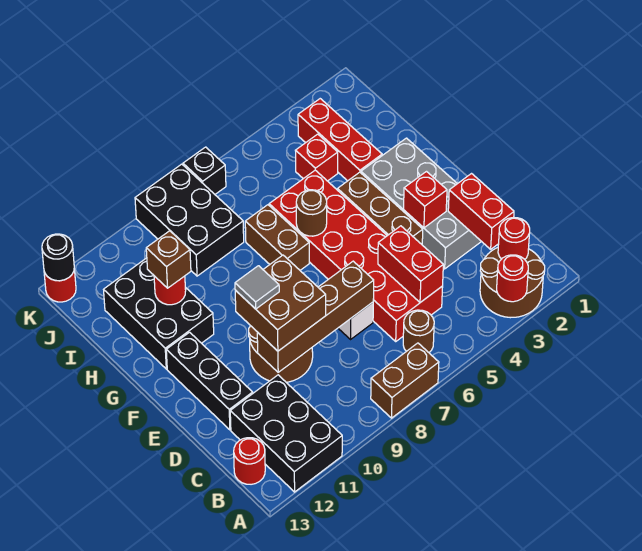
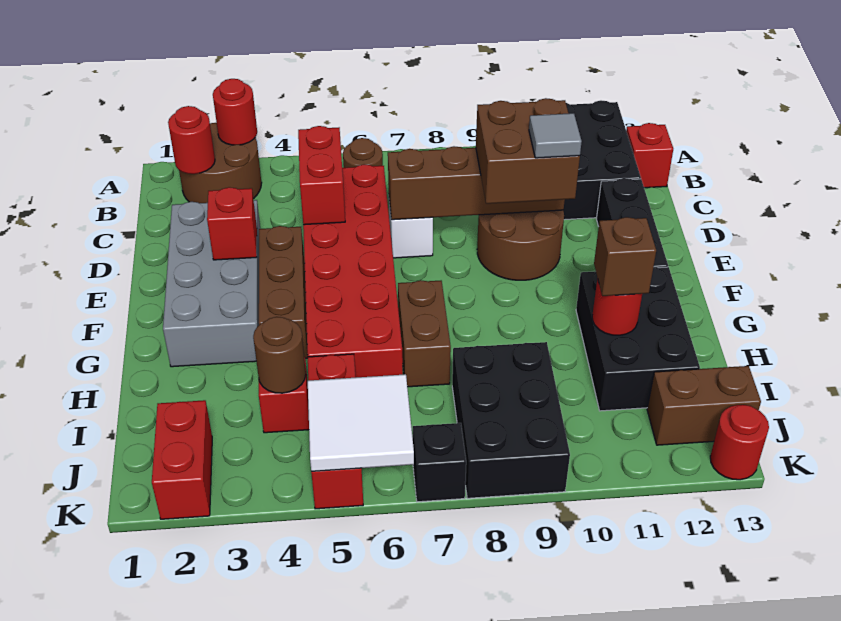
brown 1x2 brick [371,343,439,418] -> brown 1x2 brick moved to [647,366,761,445]
red 1x1 round brick [234,438,265,484] -> red 1x1 brick [626,123,673,188]
red 1x2 brick [448,174,514,249] -> red 1x2 brick moved to [152,400,212,519]
brown 1x1 round brick [296,190,327,236] -> brown 1x1 round brick moved to [253,317,306,393]
red 1x3 brick [298,99,382,181] -> red 1x3 brick moved to [308,354,363,509]
none -> white 2x2 tile [308,374,414,471]
black 1x1 round brick [42,234,74,281] -> none

